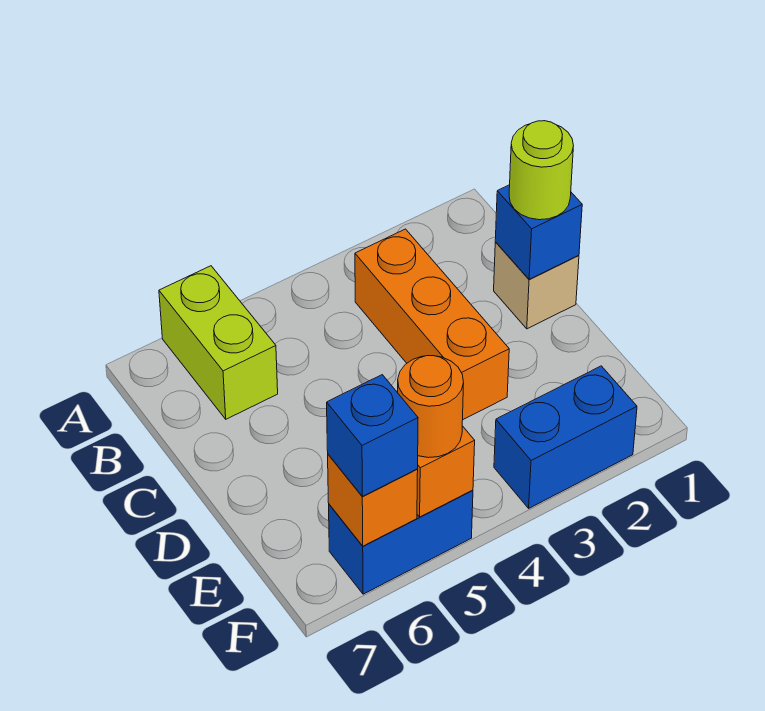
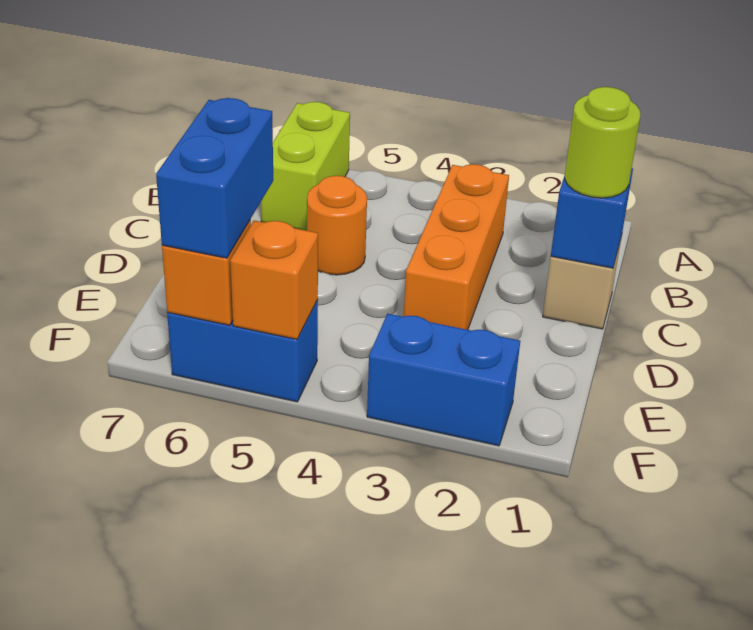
orange 1x1 round brick [398,356,464,458] -> orange 1x1 round brick moved to [307,176,367,275]
blue 1x1 brick [327,375,418,496] -> blue 1x2 brick [156,98,273,258]

